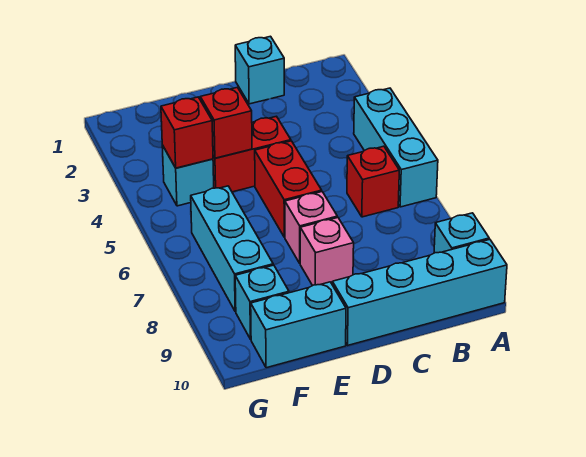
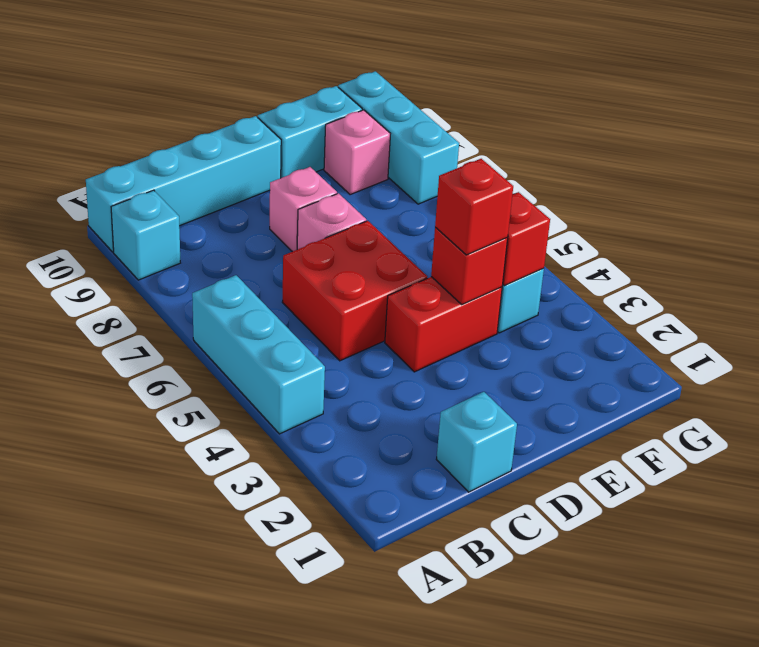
red 1x1 brick [347,146,399,217] -> red 1x1 brick moved to [435,159,513,255]
red 1x2 brick [255,141,322,237] -> red 2x2 brick [282,221,427,361]
cyan 1x3 brick [191,186,273,312] -> cyan 1x3 brick moved to [338,71,459,204]
cyan 1x1 brick [235,265,289,339] -> pink 1x1 brick [324,110,390,195]

